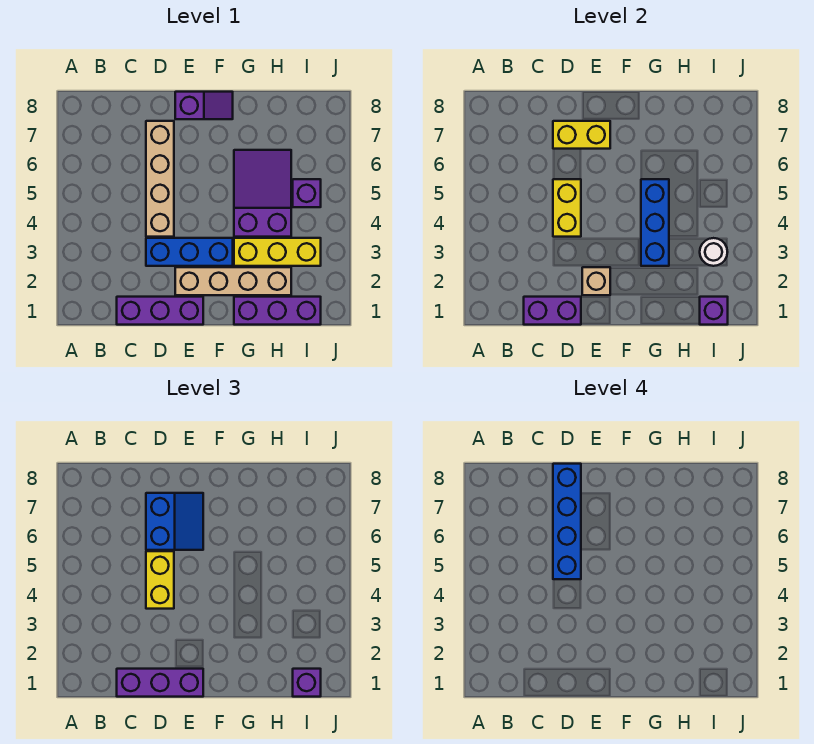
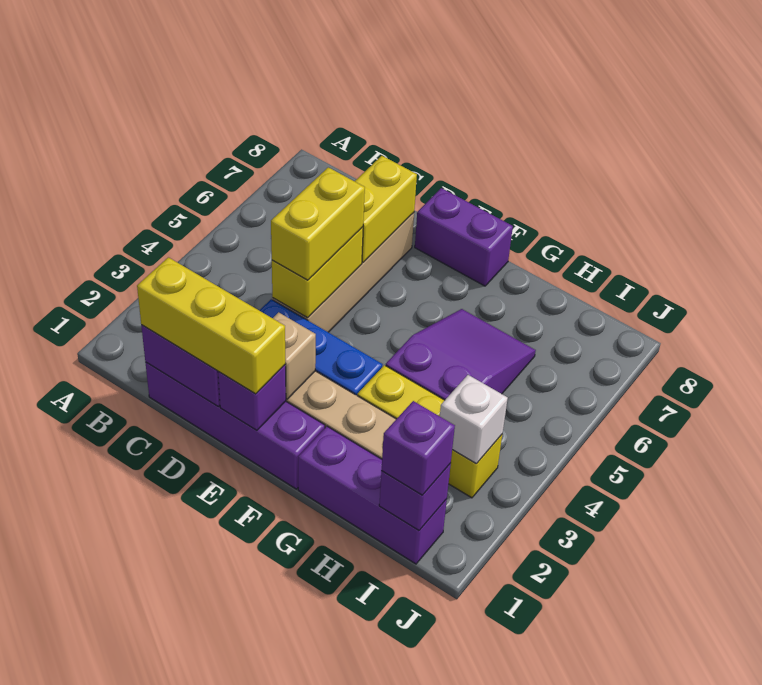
purple 1x3 brick [117,297,203,325] -> purple 1x4 brick [145,362,325,489]
purple 1x3 brick [117,669,203,697] -> yellow 1x3 brick [137,257,285,394]
blue 1x4 brick [553,464,581,579] -> none
blue 2x2 slope [146,493,203,550] -> none
yellow 1x2 brick [553,121,610,149] -> yellow 1x2 brick turned to [355,156,417,262]
purple 1x2 slope [175,92,233,119] -> purple 1x2 brick [415,188,513,286]
blue 1x3 brick [641,179,669,266] -> none
white 1x1 round brick [700,238,727,266] -> white 1x1 brick [440,375,508,464]
purple 1x1 brick [293,179,321,207] -> purple 1x1 brick moved to [218,365,286,430]

